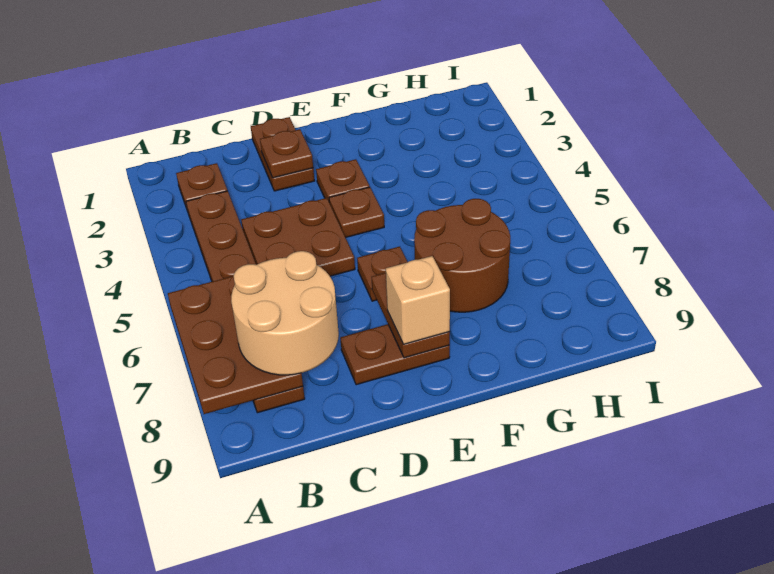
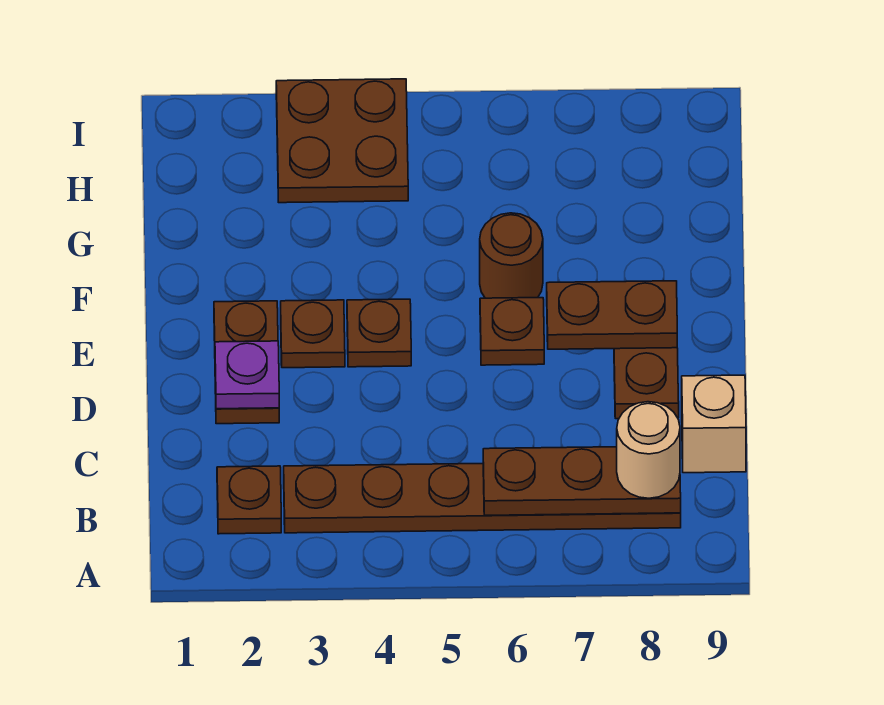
brown 2x3 plate [168,276,303,414] -> brown 1x3 plate [483,447,681,515]
tan 2x2 round brick [231,251,339,375] -> tan 1x1 round brick [617,402,680,498]
brown 2x2 plate [241,198,355,276] -> brown 2x2 plate moved to [276,79,408,203]
brown 1x2 plate [251,117,315,191] -> brown 1x2 plate turned to [214,301,279,424]
brown 1x1 plate [260,129,313,178] -> purple 1x1 plate [215,341,279,409]
tan 1x1 brick [386,256,450,344] -> tan 1x1 brick moved to [682,375,746,473]
brown 2x2 round brick [414,199,510,312] -> brown 1x1 round brick [480,213,543,298]

